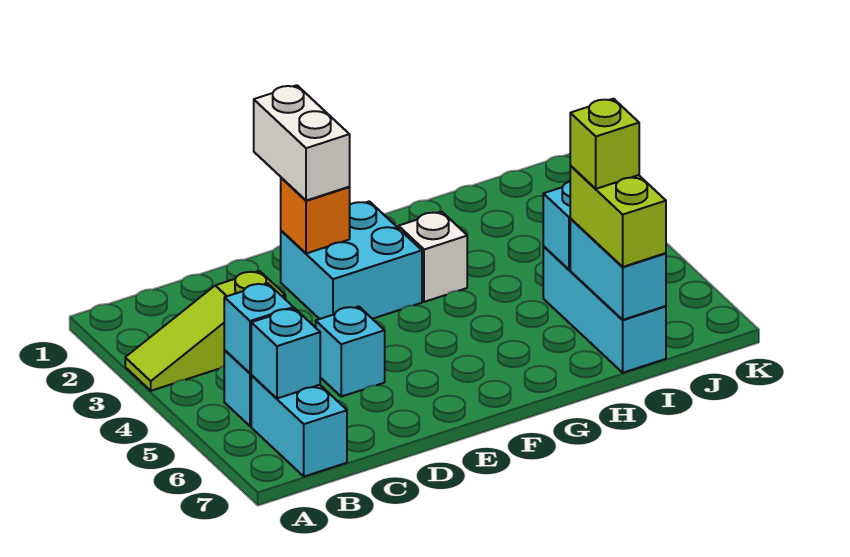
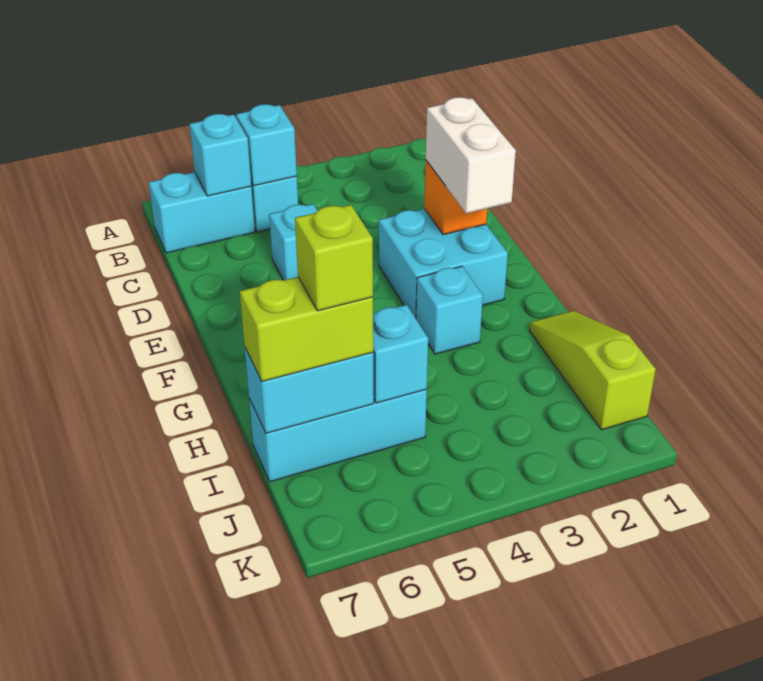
lime 1x3 slope [125,271,285,391] -> lime 1x3 slope moved to [529,311,656,430]
white 1x2 brick [254,85,350,201] -> white 1x2 brick turned to [426,97,516,213]
white 1x1 brick [399,212,467,302] -> cyan 1x1 brick [416,266,483,354]

